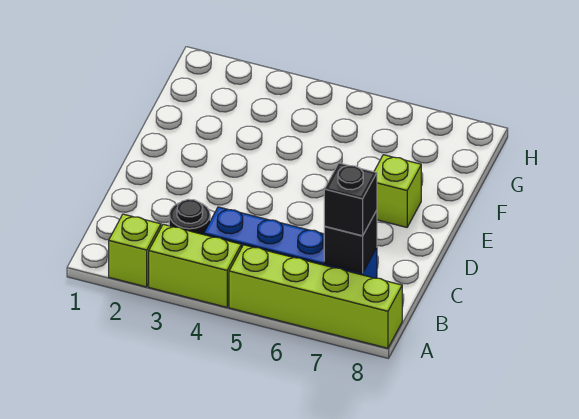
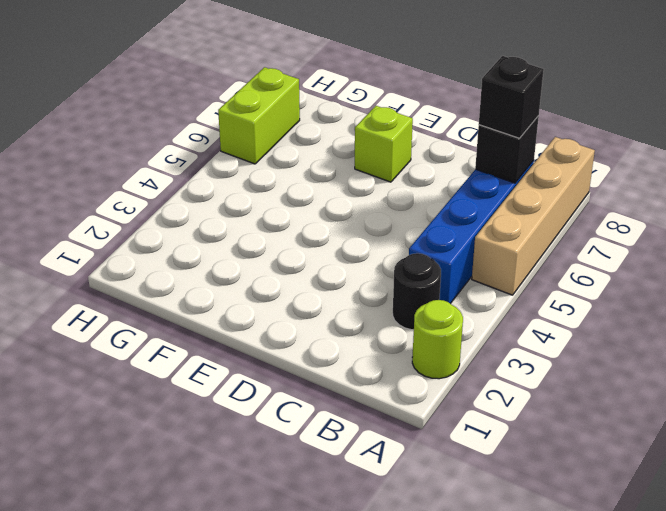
lime 1x1 brick [109,214,161,287] -> lime 1x1 round brick [412,300,463,379]
lime 1x2 brick [149,224,241,307] -> lime 1x2 brick moved to [218,67,300,164]
lime 1x4 brick [229,245,402,348] -> tan 1x4 brick [472,137,595,295]

